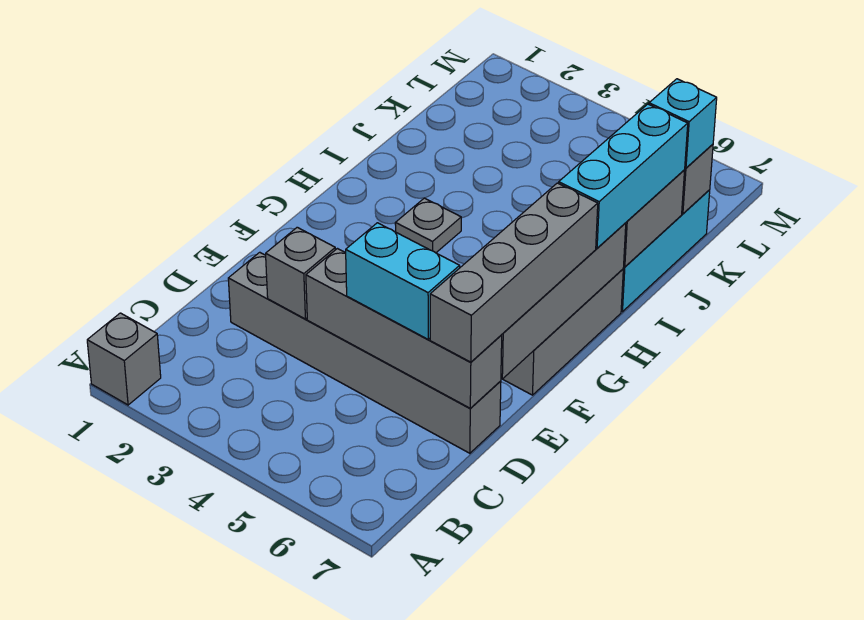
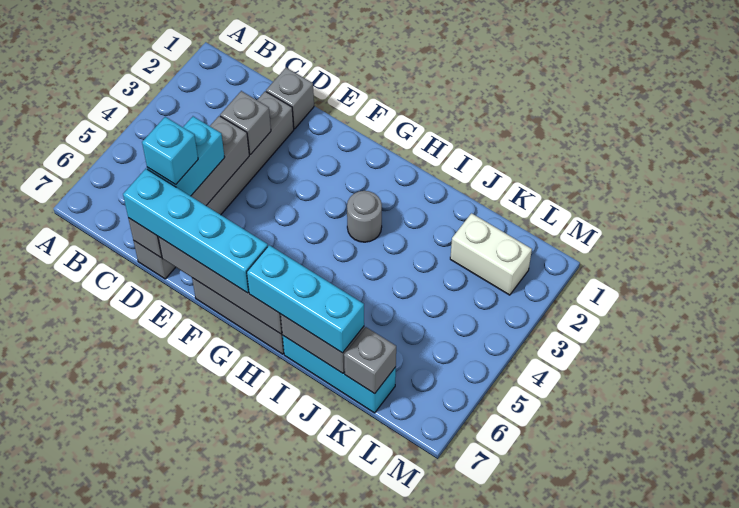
grey 1x1 brick [87,313,161,405] -> grey 1x1 brick moved to [266,68,314,129]
grey 1x4 brick [430,183,598,362] -> cyan 1x4 brick [123,169,268,293]
grey 1x1 plate [395,198,461,253] -> grey 1x1 round brick [347,191,382,242]
none -> white 1x2 brick [450,213,532,295]
cyan 1x1 brick [649,79,717,168] -> cyan 1x1 brick moved to [142,117,198,185]

